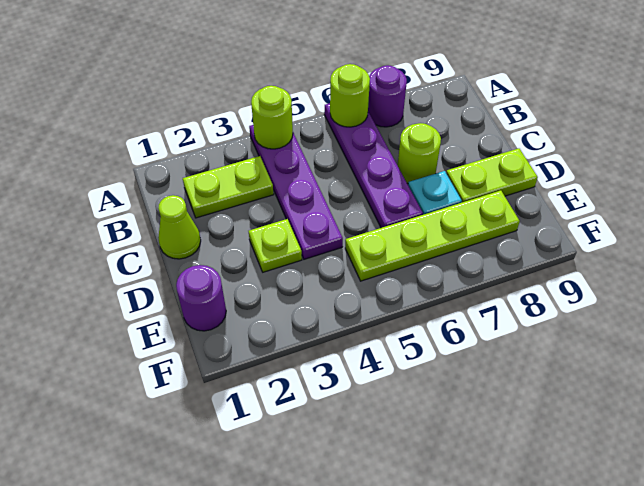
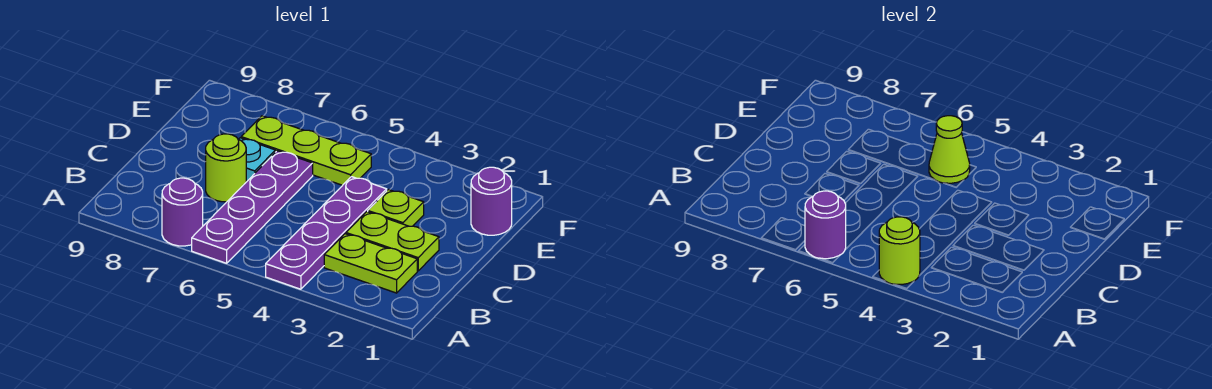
lime 1x1 round brick [330,64,370,127] -> purple 1x1 round brick [805,191,846,259]
lime 1x1 cone [158,195,201,259] -> lime 1x1 cone moved to [929,116,970,183]
lime 1x2 plate [446,148,538,202] -> lime 1x2 plate moved to [346,212,439,271]
lime 1x4 plate [345,191,520,281] -> lime 1x3 plate [241,116,371,185]

